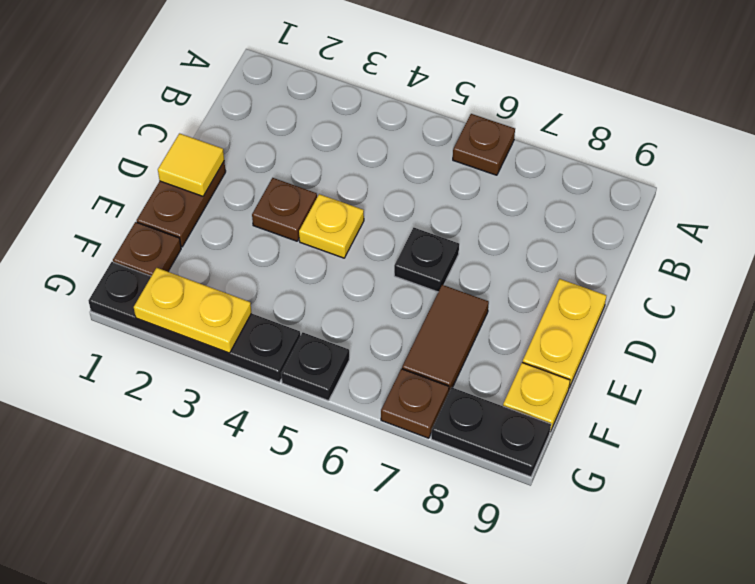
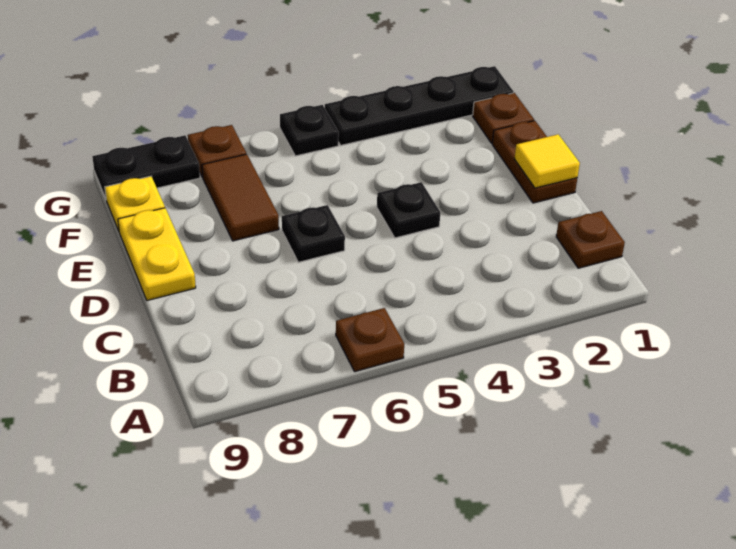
brown 1x1 plate [252,178,317,241] -> brown 1x1 plate moved to [556,211,625,268]
yellow 1x1 plate [299,194,364,258] -> black 1x1 plate [377,182,440,238]
yellow 1x2 plate [134,268,251,353] -> none

